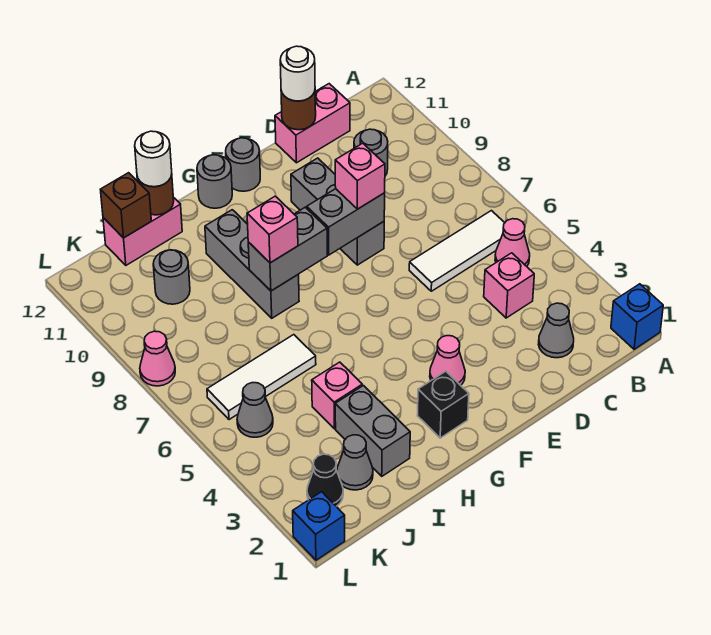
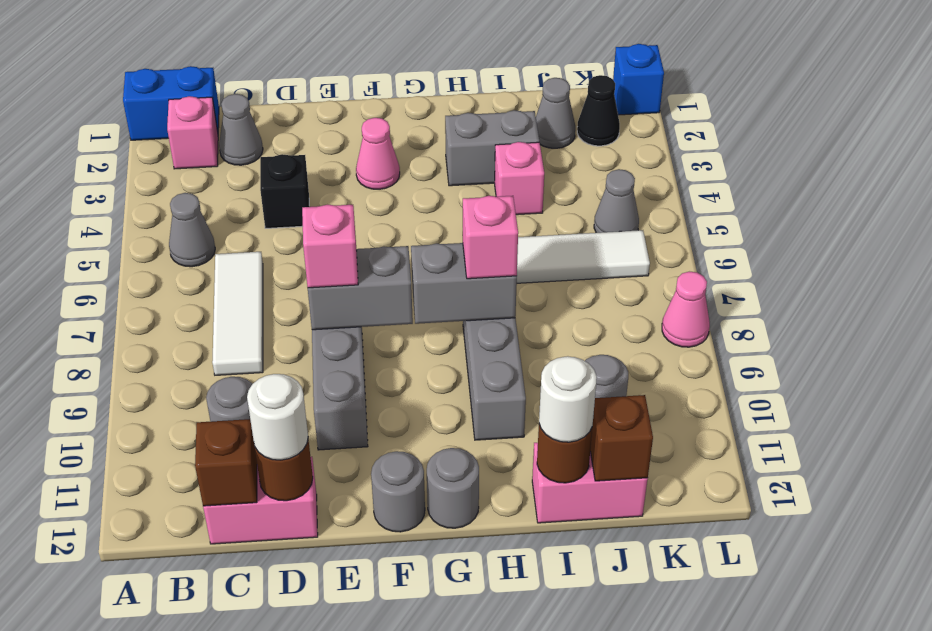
blue 1x1 brick [611,284,663,349] -> blue 1x2 brick [123,66,219,140]
pink 1x1 cone [495,219,530,266] -> grey 1x1 cone [169,193,215,267]
white 1x3 tile [409,211,505,291] -> white 1x3 tile turned to [212,252,263,375]
pink 1x1 brick [484,253,534,318] -> pink 1x1 brick moved to [167,96,218,169]
none -> brown 1x1 brick [195,419,257,506]
black 1x1 brick [417,371,469,438] -> black 1x1 brick moved to [260,154,309,228]
grey 1x2 brick [335,386,410,476] -> grey 1x2 brick turned to [445,110,539,186]

